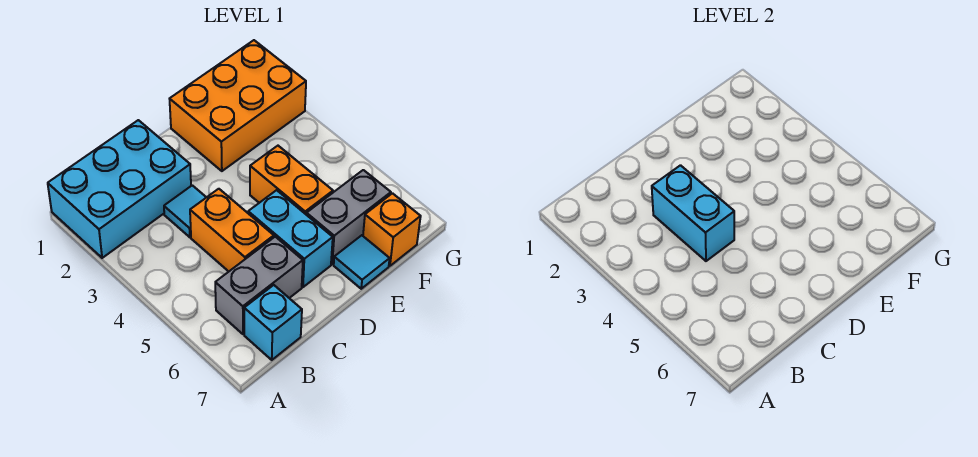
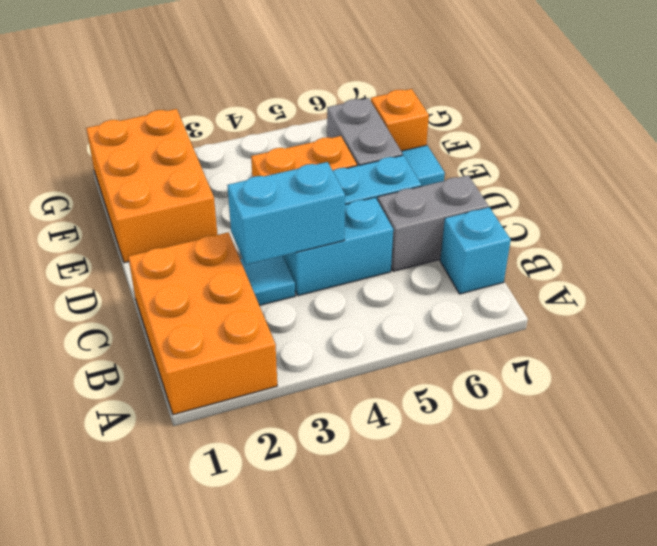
cyan 2x3 brick [48,120,191,258] -> orange 2x3 brick [128,232,277,415]
grey 1x2 brick [215,237,303,334] -> grey 1x2 brick turned to [378,175,488,271]
orange 1x2 brick [190,189,274,271] -> cyan 1x2 brick [283,198,393,296]

